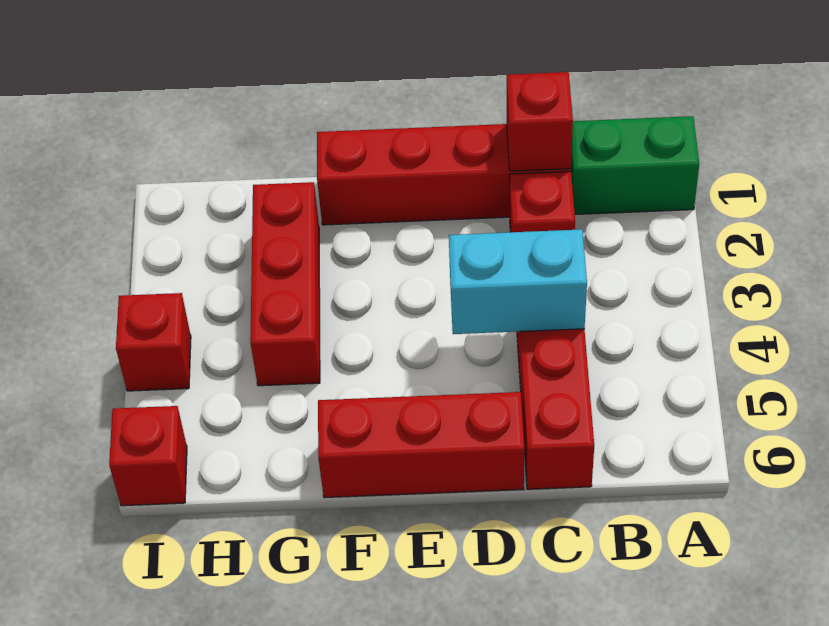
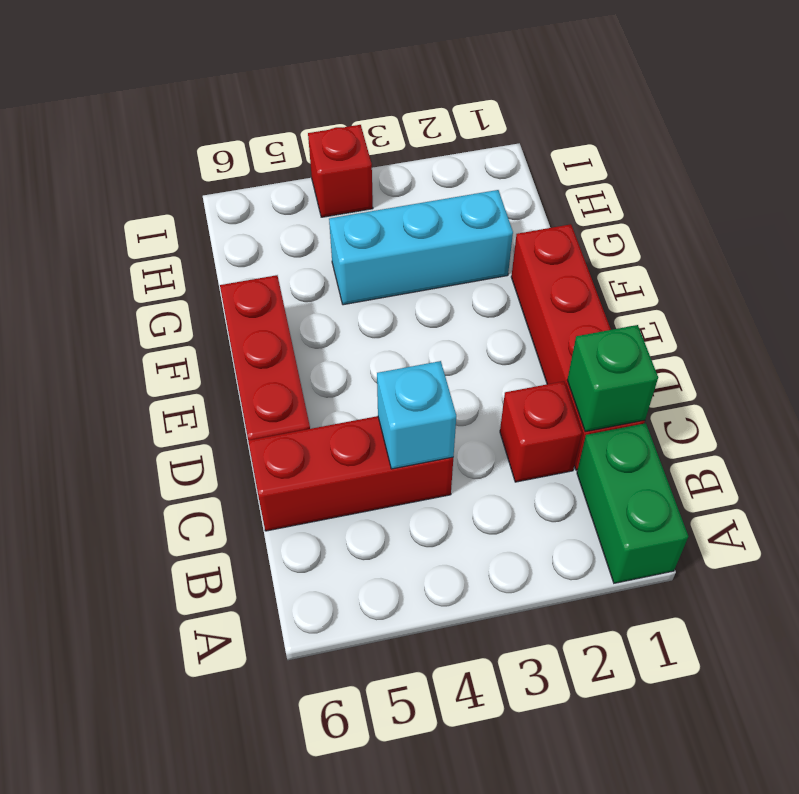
red 1x1 brick [507,72,573,171] -> green 1x1 brick [567,325,658,432]
cyan 1x2 brick [449,229,587,334] -> cyan 1x1 brick [377,361,456,469]
red 1x3 brick [250,182,320,386] -> cyan 1x3 brick [329,190,513,305]
red 1x1 brick [109,406,187,506] -> none

